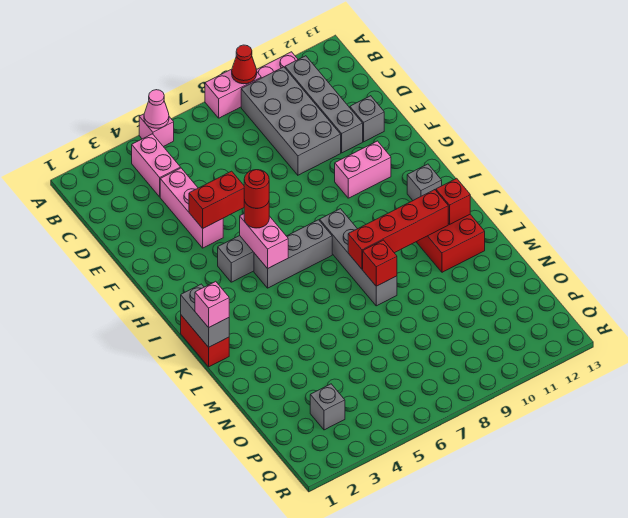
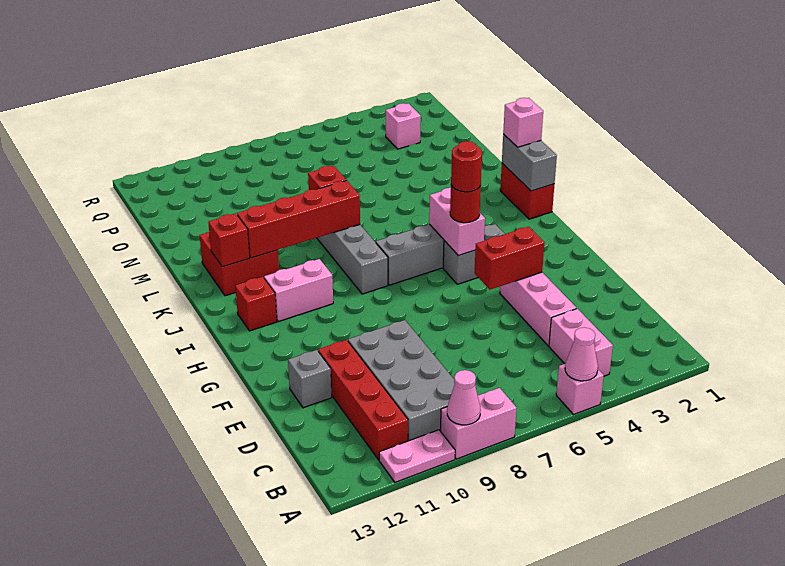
red 1x1 cone [232,45,257,84] -> pink 1x1 cone [447,370,480,425]
grey 1x4 brick [285,56,363,153] -> red 1x4 brick [318,340,408,460]
pink 1x2 brick [335,141,391,198] -> pink 1x2 brick moved to [264,259,333,321]
grey 1x1 brick [407,164,442,200] -> red 1x1 brick [235,277,277,331]
grey 1x1 brick [310,384,345,430] -> pink 1x1 brick [386,103,421,149]

